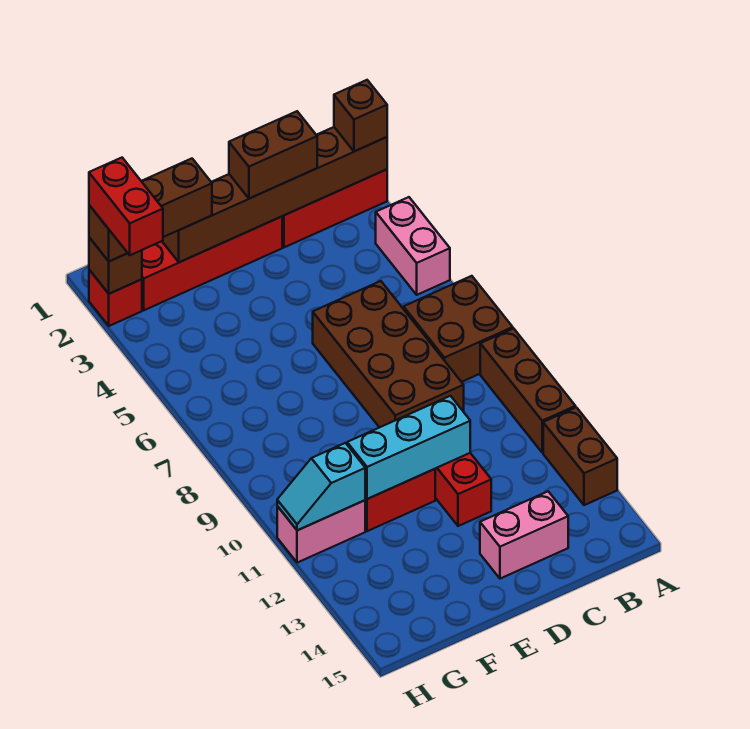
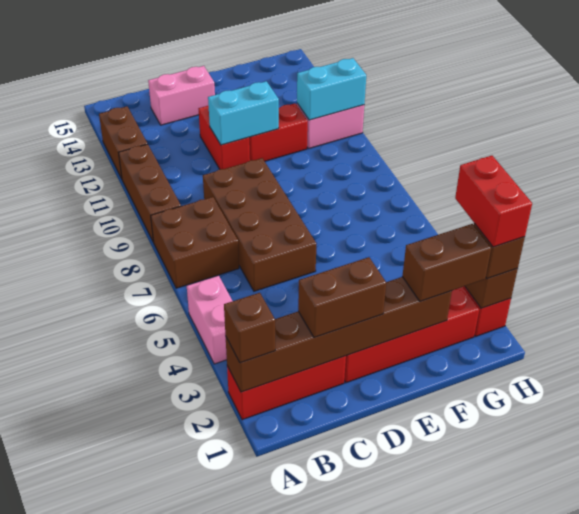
cyan 1x3 brick [347,396,470,499] -> cyan 1x2 brick [208,81,279,145]
cyan 1x2 slope [277,443,365,530] -> cyan 1x2 brick [297,58,366,120]

